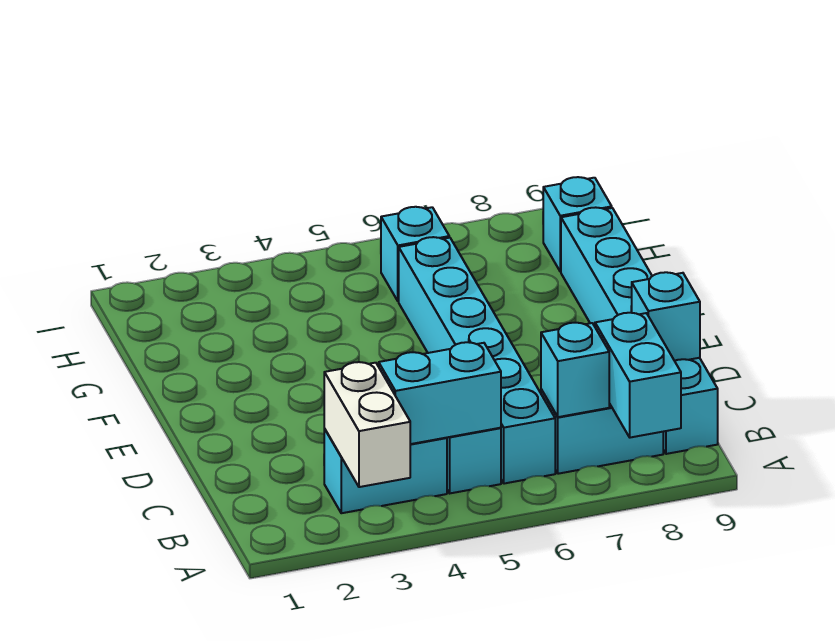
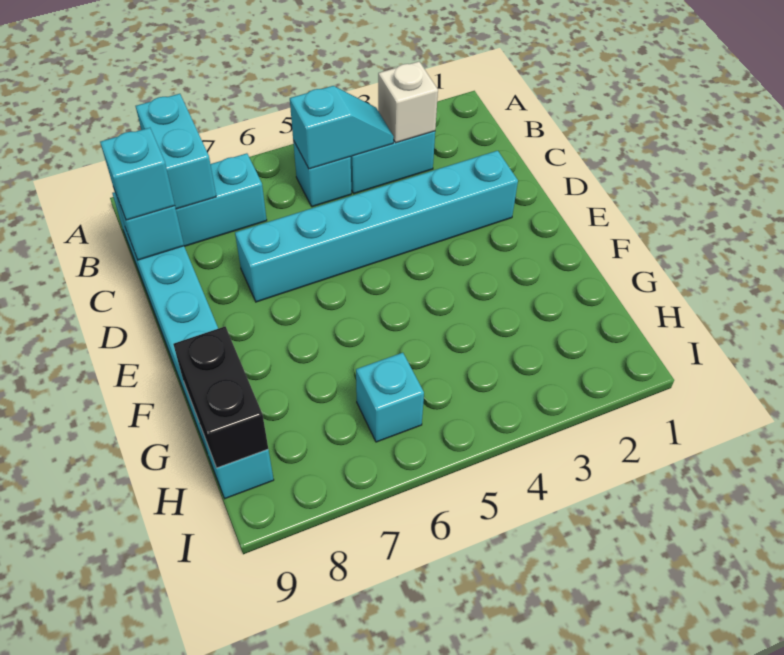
white 1x2 brick [324,362,410,487] -> white 1x1 brick [378,62,438,143]
cyan 1x2 brick [379,342,501,444] -> cyan 1x2 slope [290,86,394,169]
cyan 1x6 brick [399,237,555,484] -> cyan 1x6 brick turned to [235,151,518,302]
cyan 1x1 brick [541,323,609,417] -> cyan 1x1 brick moved to [100,128,175,220]
none -> black 1x2 brick [173,327,268,468]

